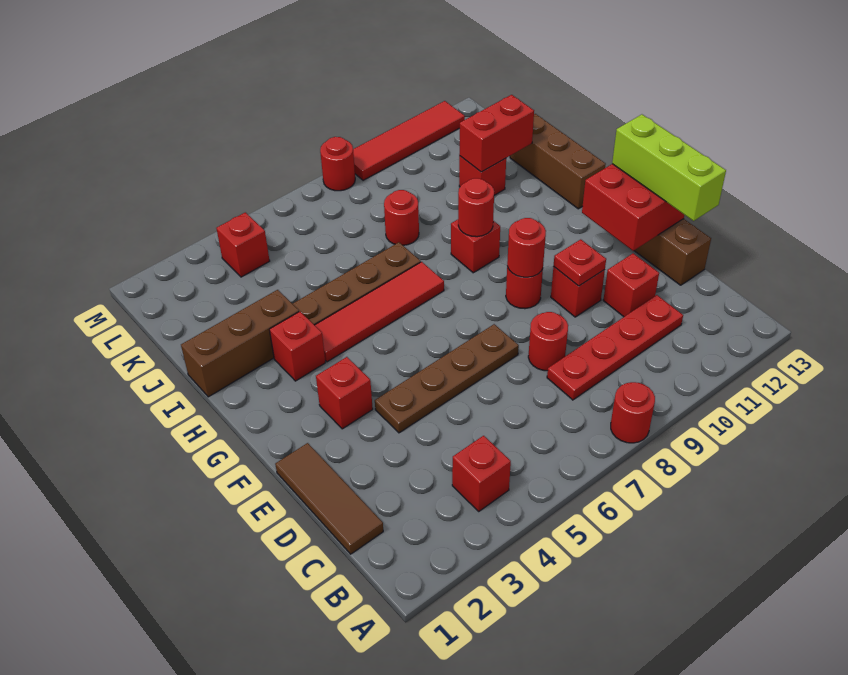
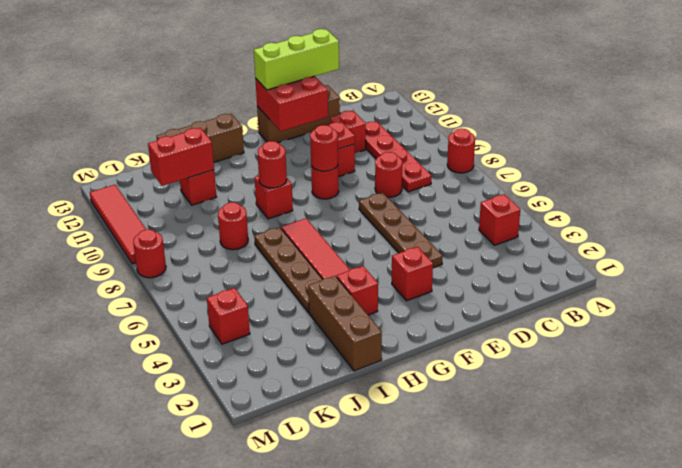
brown 1x3 tile [275,443,383,554] -> none
red 1x2 brick [459,95,534,172] -> red 1x2 brick turned to [148,128,214,186]

